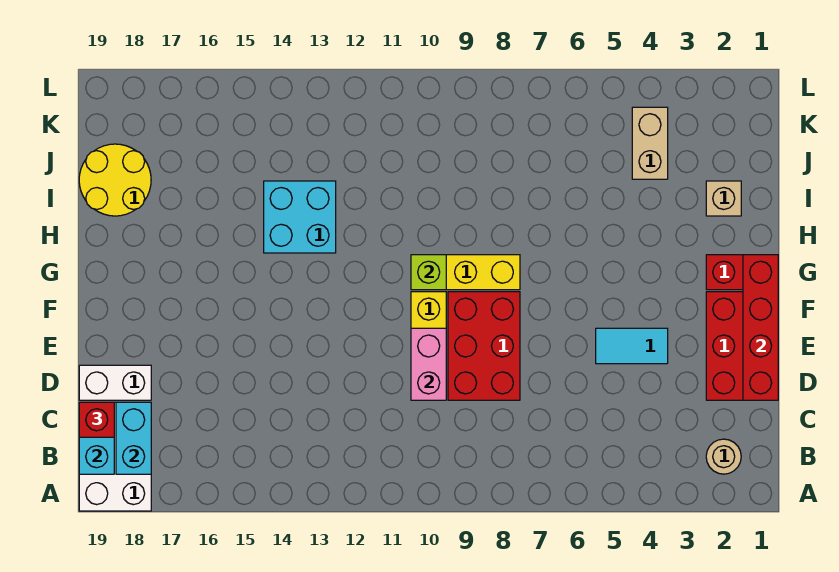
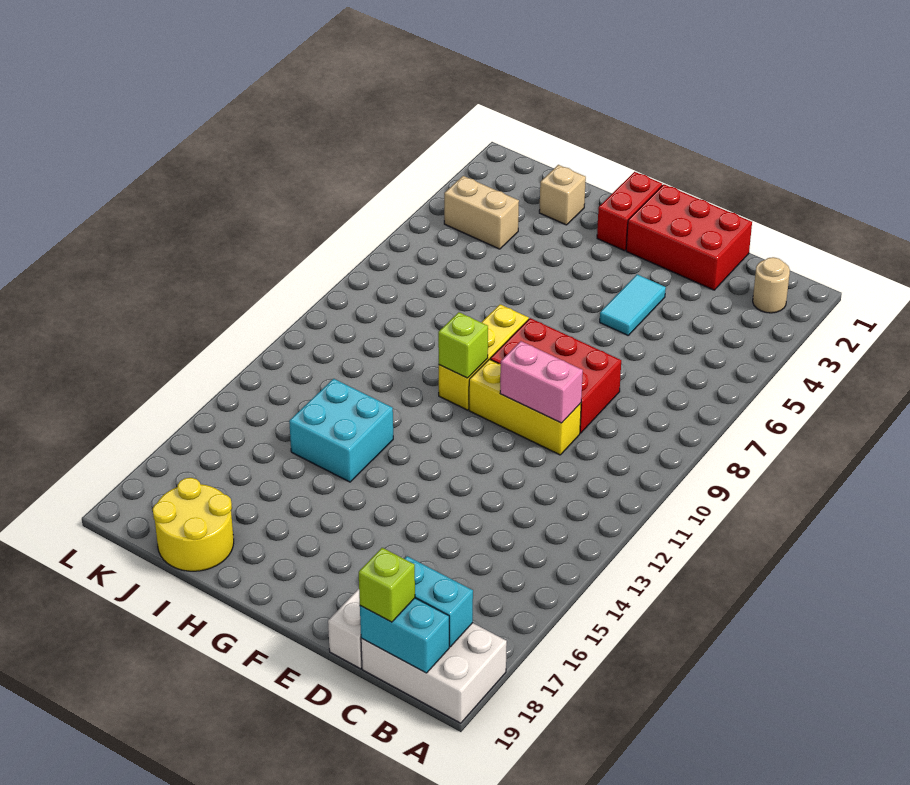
red 1x1 brick [79,402,114,437] -> lime 1x1 brick [359,548,415,622]
red 1x4 brick [743,255,778,400] -> none

